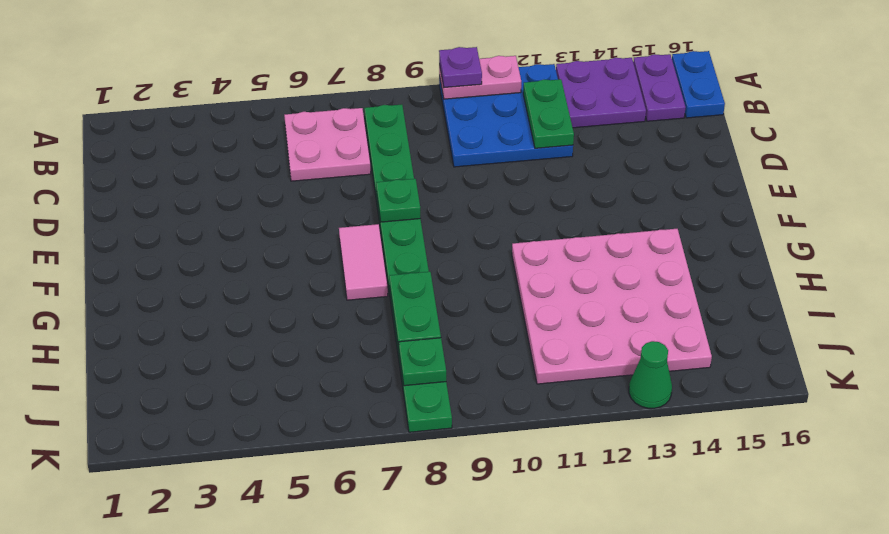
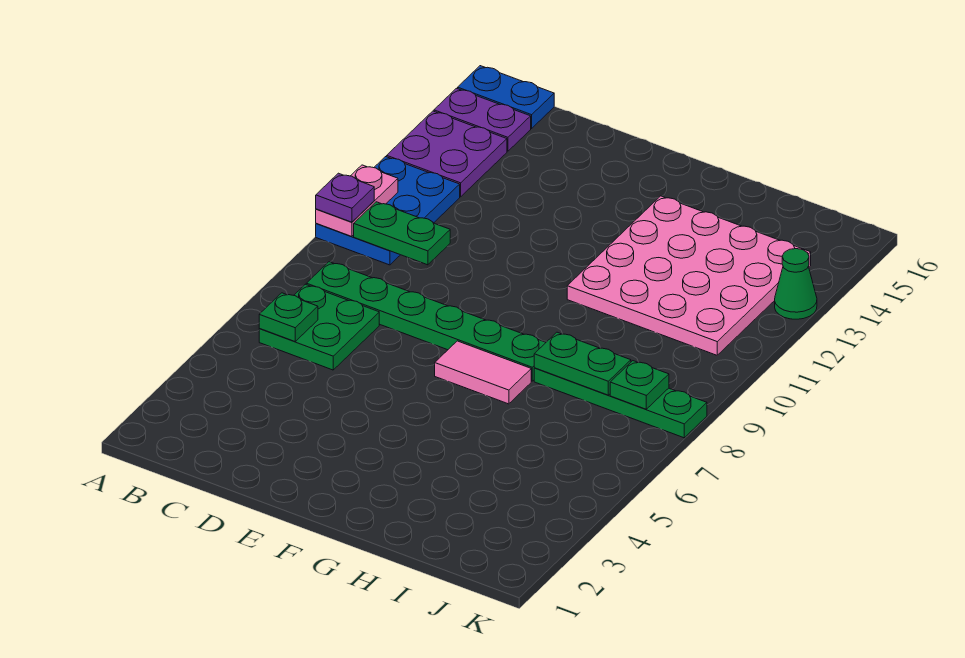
blue 3x3 plate [439,64,573,167] -> blue 2x3 plate [316,157,460,265]
pink 2x2 plate [284,108,371,181] -> green 2x2 plate [259,284,379,370]
green 1x2 plate [523,79,574,148] -> green 1x2 plate moved to [354,202,450,265]
green 1x1 plate [376,179,420,222] -> green 1x1 plate moved to [259,293,318,341]

